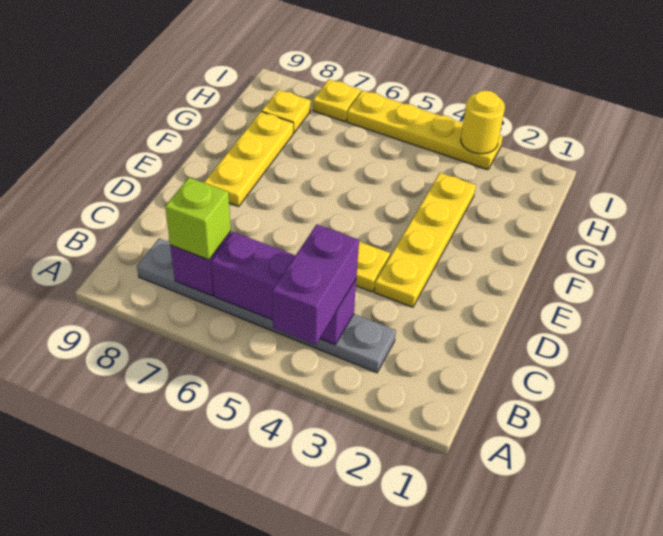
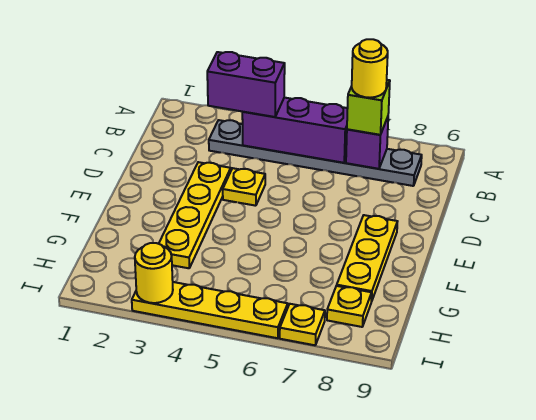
purple 1x2 brick [272,224,359,345] -> purple 1x2 brick turned to [207,52,285,117]
none -> yellow 1x1 round brick [352,39,388,98]

